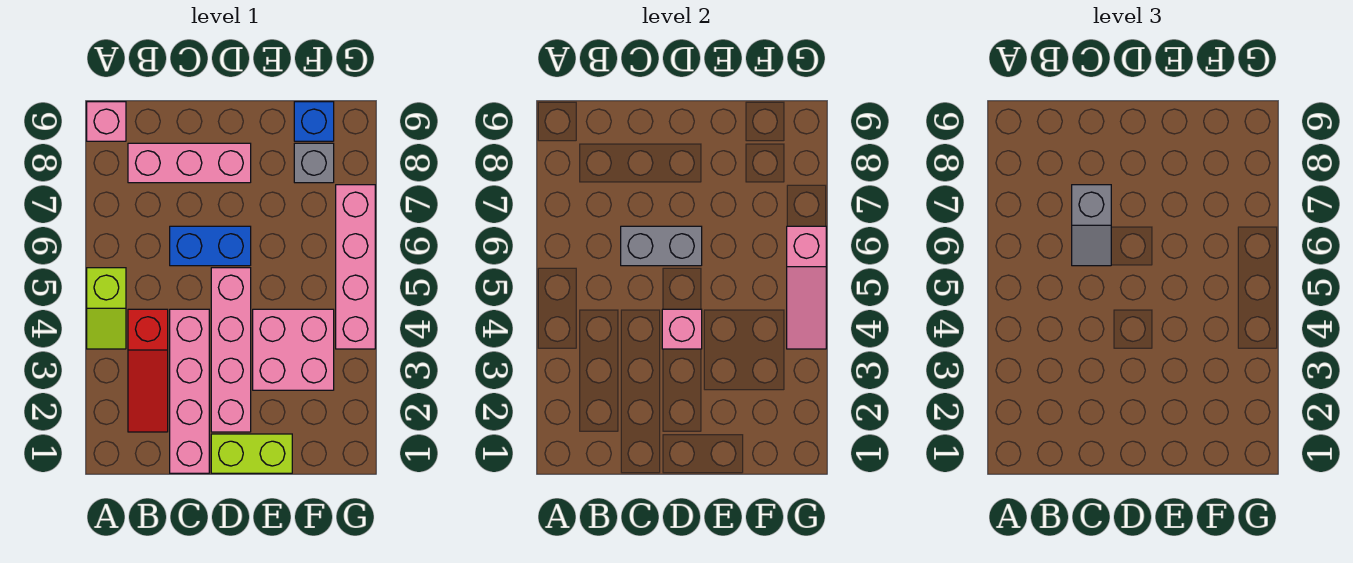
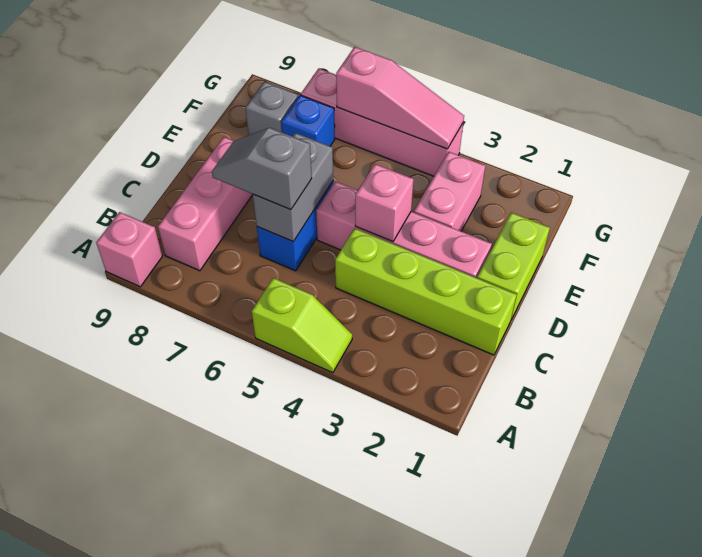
red 1x3 slope [128,309,168,432] -> none
pink 1x4 brick [170,309,209,473] -> lime 1x4 brick [335,228,517,355]
grey 1x2 slope [1072,185,1111,266] -> grey 1x2 slope turned to [212,128,312,210]
pink 2x2 brick [253,309,334,390] -> pink 1x2 brick [414,152,485,231]
blue 1x1 brick [294,102,334,141] -> blue 1x1 brick moved to [281,95,335,146]

